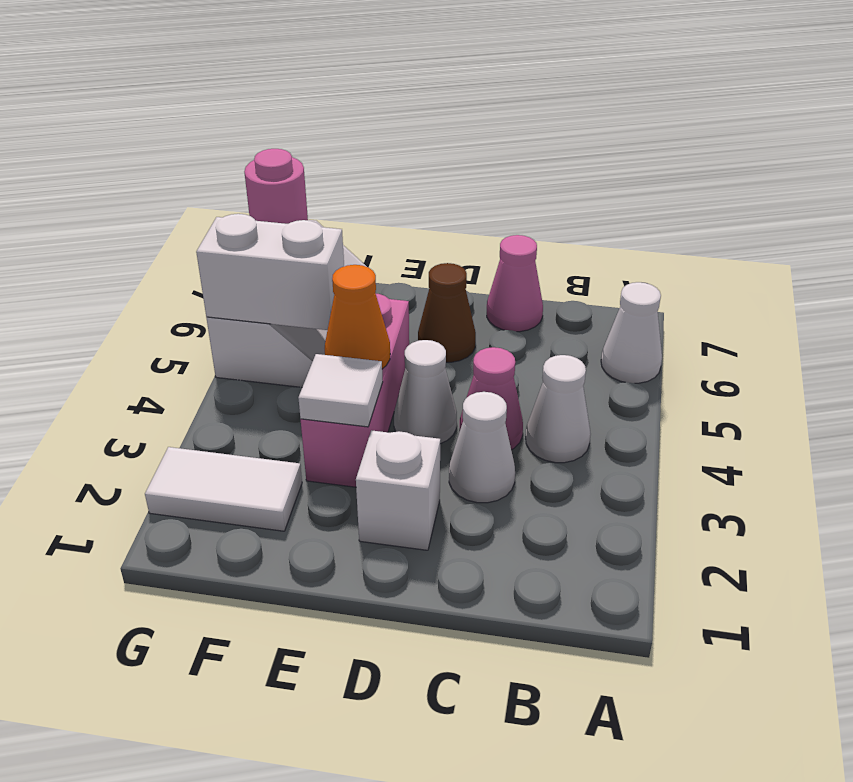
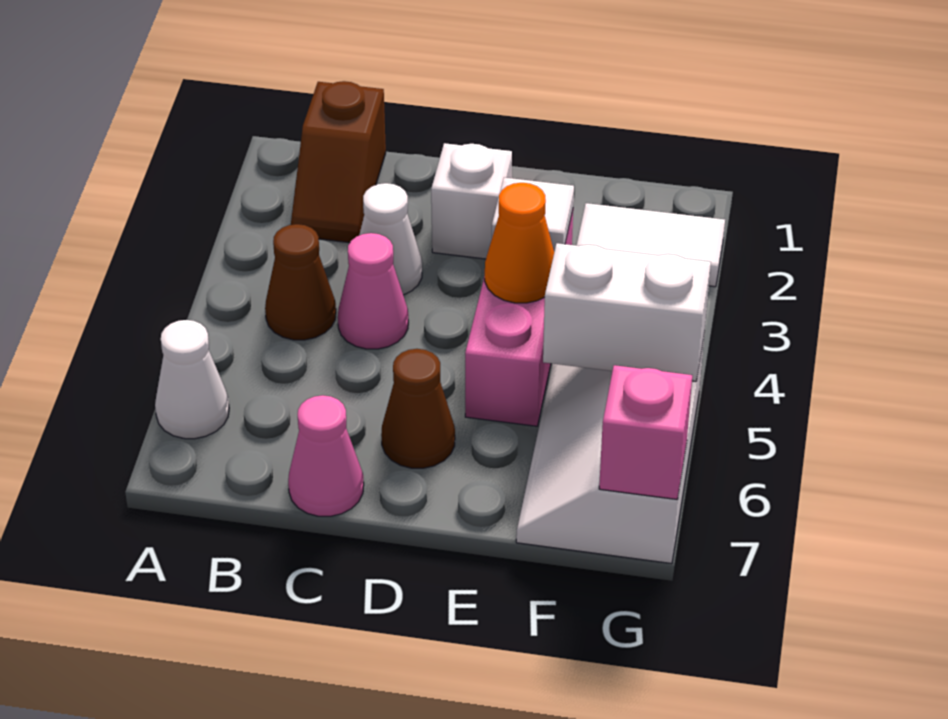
none -> brown 1x2 slope [291,81,386,243]
white 1x1 cone [526,355,591,463] -> brown 1x1 cone [265,224,336,340]
white 1x1 cone [394,340,457,444] -> none
pink 1x1 round brick [244,149,308,224] -> pink 1x1 brick [599,365,692,500]

